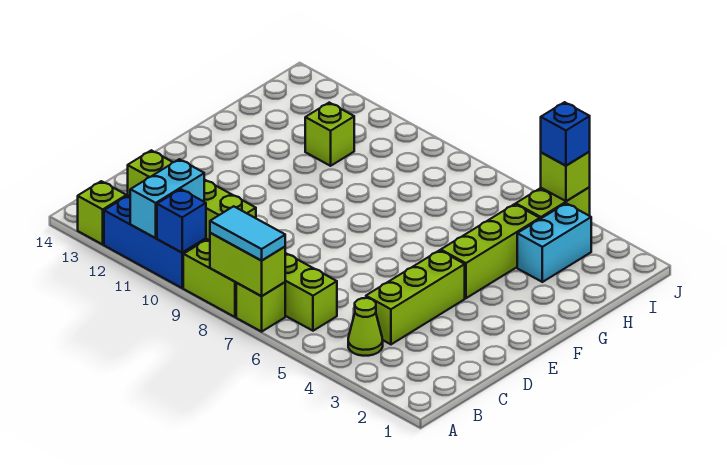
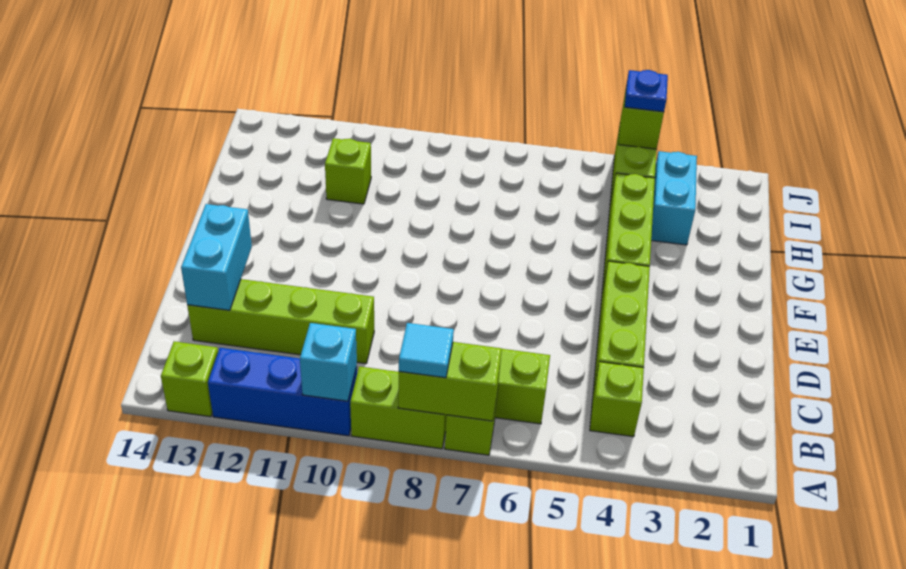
cyan 1x2 tile [210,206,285,261] -> cyan 1x1 tile [399,323,454,378]
blue 1x1 brick [157,189,206,253] -> cyan 1x1 brick [300,323,357,401]
cyan 1x2 brick [130,159,204,238] -> cyan 1x2 brick moved to [181,204,252,310]
lime 1x1 cone [348,298,383,356] -> lime 1x1 brick [590,362,644,437]
blue 1x1 brick [541,102,590,166] -> blue 1x1 plate [625,70,668,112]

